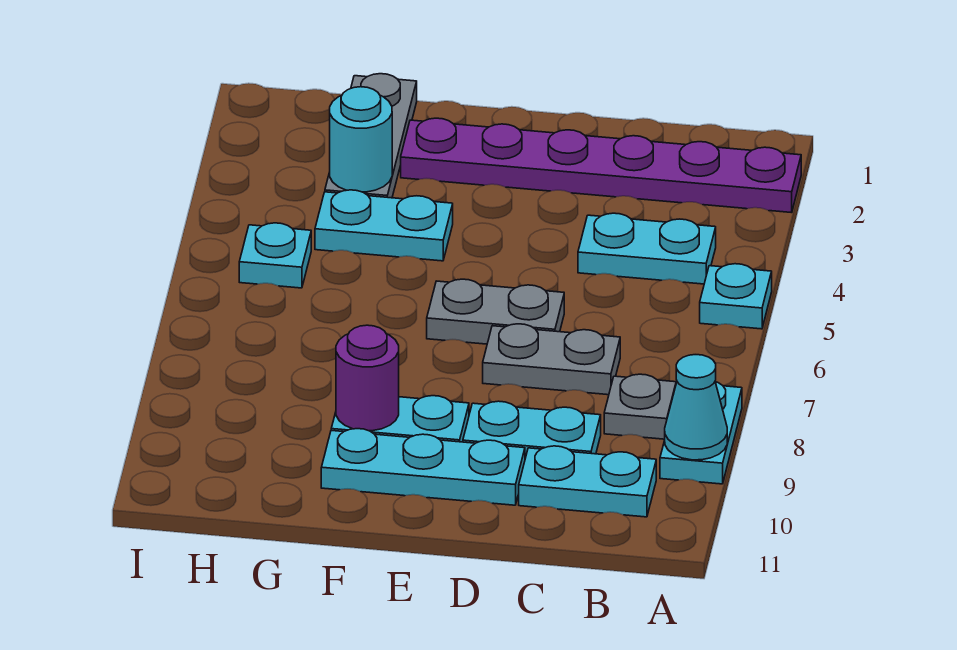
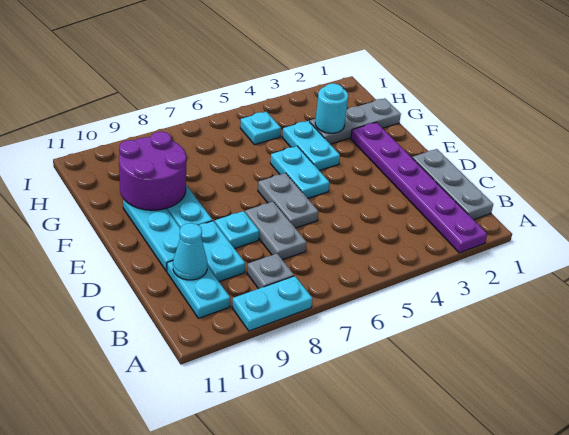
cyan 1x1 plate [700,264,772,329] -> cyan 1x1 plate moved to [215,211,259,249]
cyan 1x1 cone [665,355,727,460] -> cyan 1x1 cone moved to [173,223,207,280]
none -> grey 1x3 plate [412,149,493,220]
cyan 1x2 plate [578,213,716,284] -> cyan 1x2 plate moved to [270,146,330,198]
purple 1x1 round brick [336,325,399,431] -> purple 2x2 round brick [119,131,186,210]

